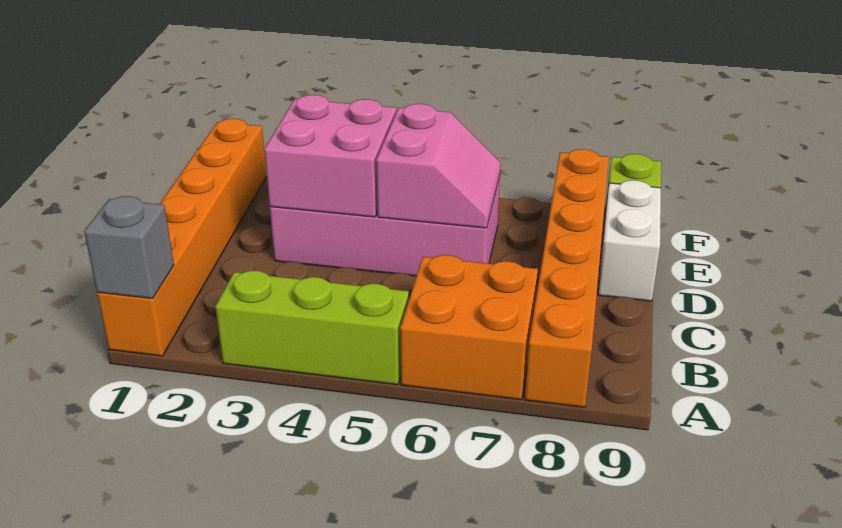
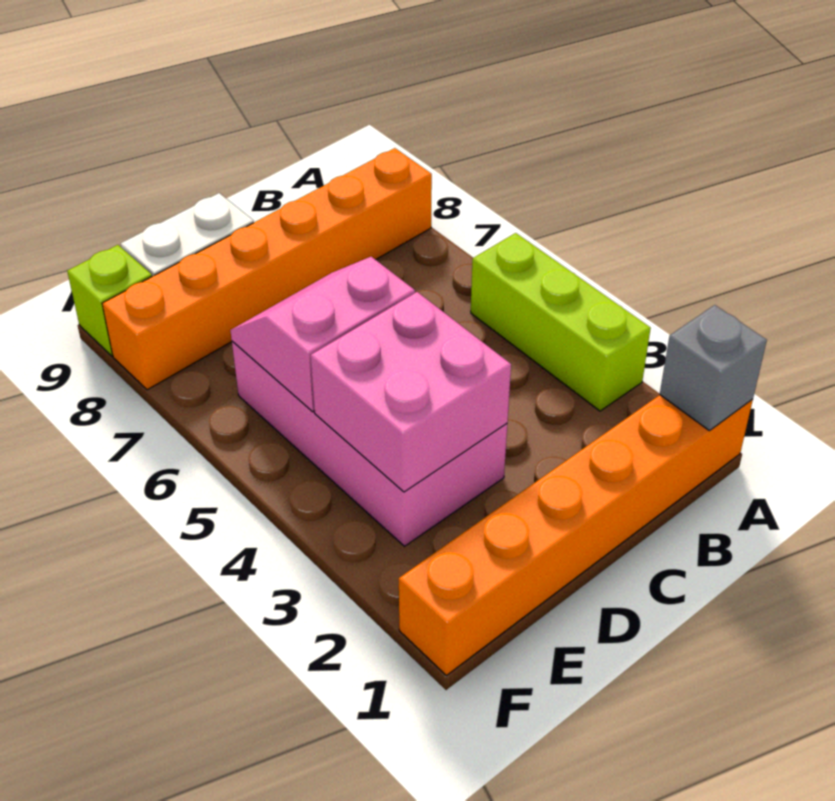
orange 2x2 brick [400,255,538,400] -> none

